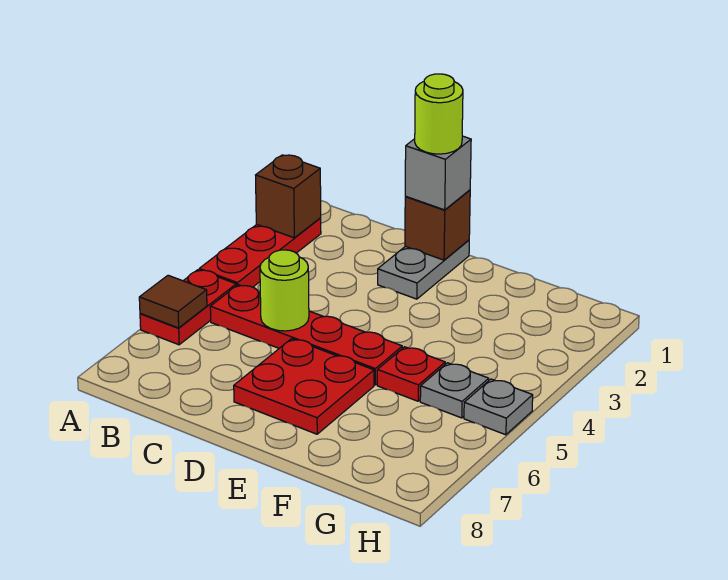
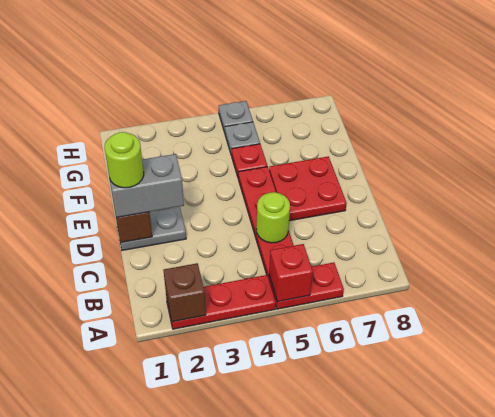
none -> red 1x1 brick [269,244,313,302]
brown 1x1 tile [139,275,207,328] -> none
grey 1x1 brick [405,136,471,210] -> grey 1x2 brick [107,154,184,218]

